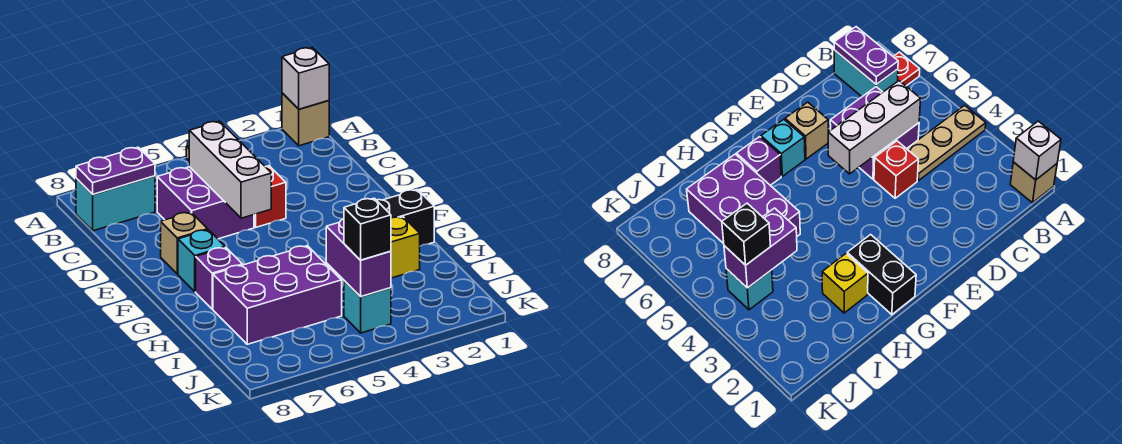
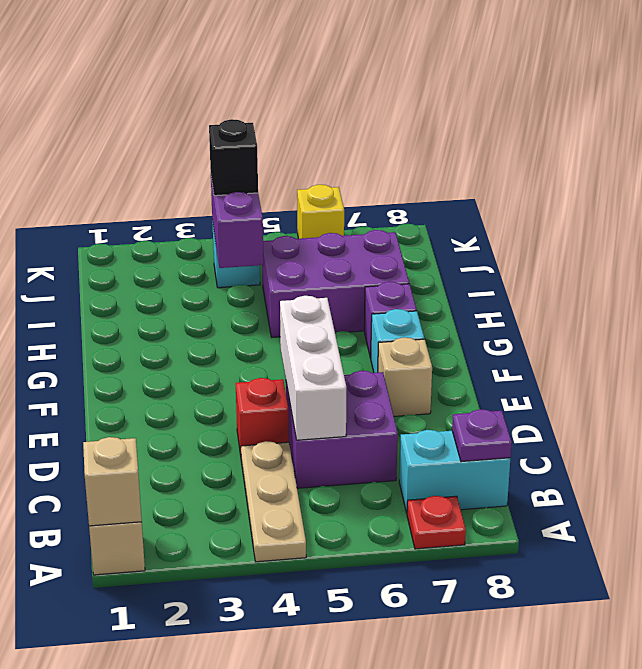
white 1x1 brick [282,47,329,109] -> tan 1x1 brick [83,437,142,526]
purple 1x2 plate [76,147,155,194] -> purple 1x1 plate [452,409,512,462]
black 1x2 brick [377,190,434,246] -> none
yellow 1x1 brick [391,217,420,278] -> yellow 1x1 brick moved to [297,185,344,239]

